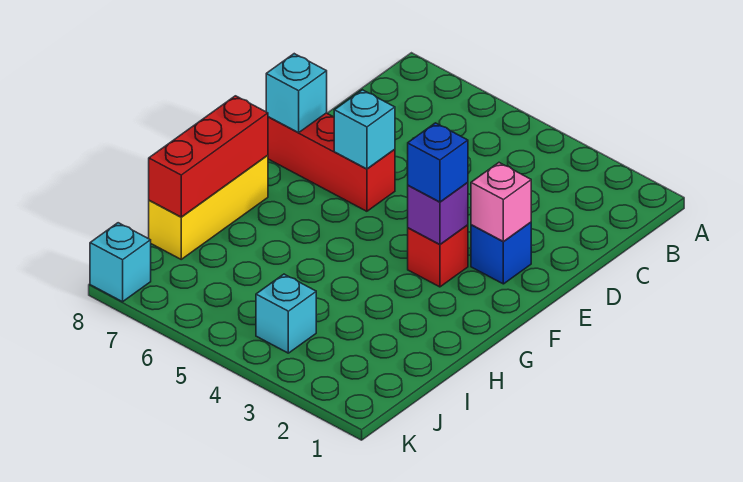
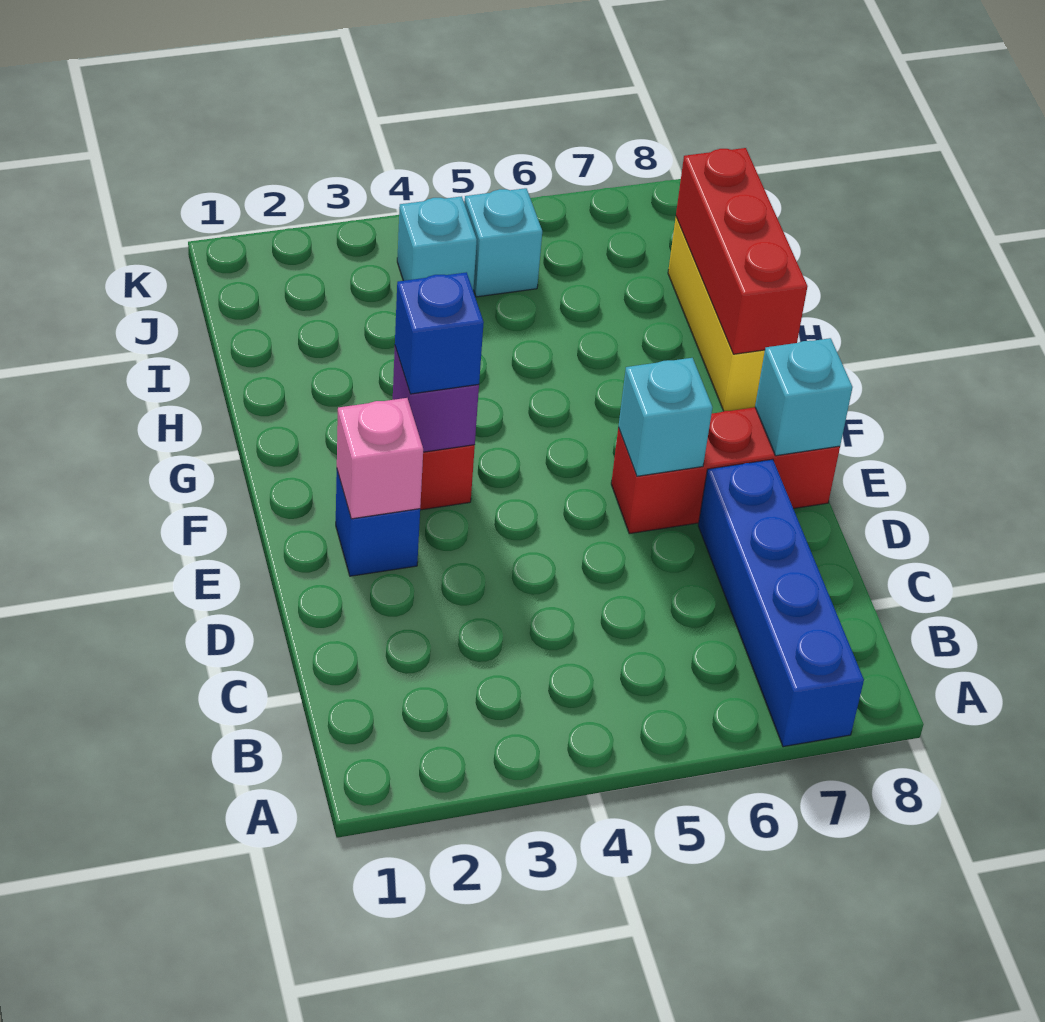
none -> blue 1x4 brick [698,459,864,747]
cyan 1x1 brick [90,223,151,302] -> cyan 1x1 brick moved to [464,188,542,297]

